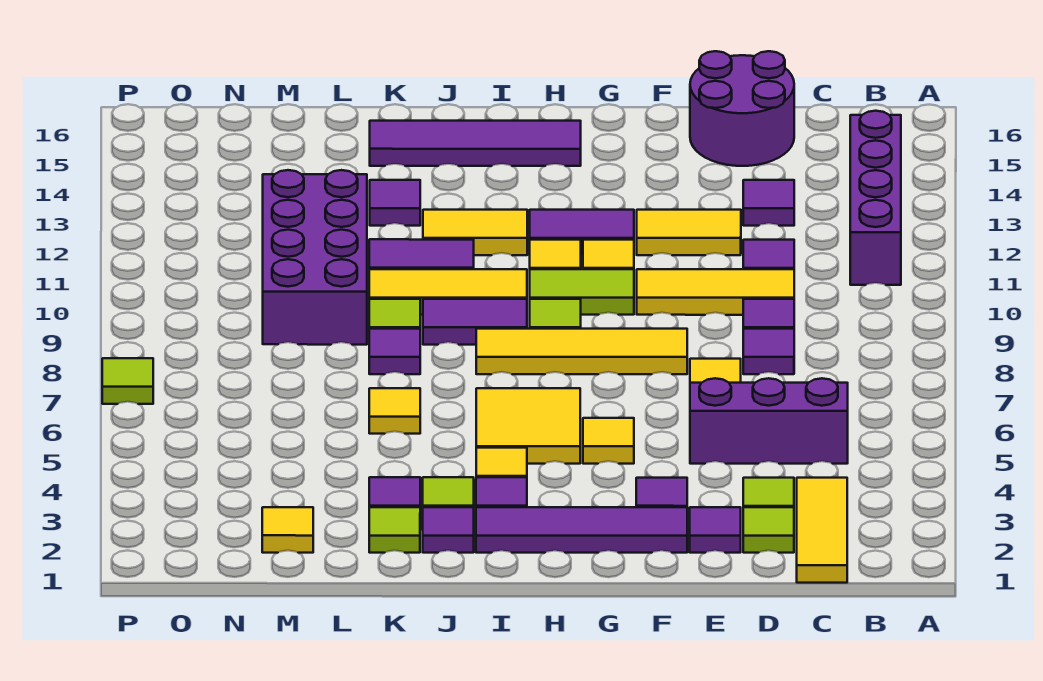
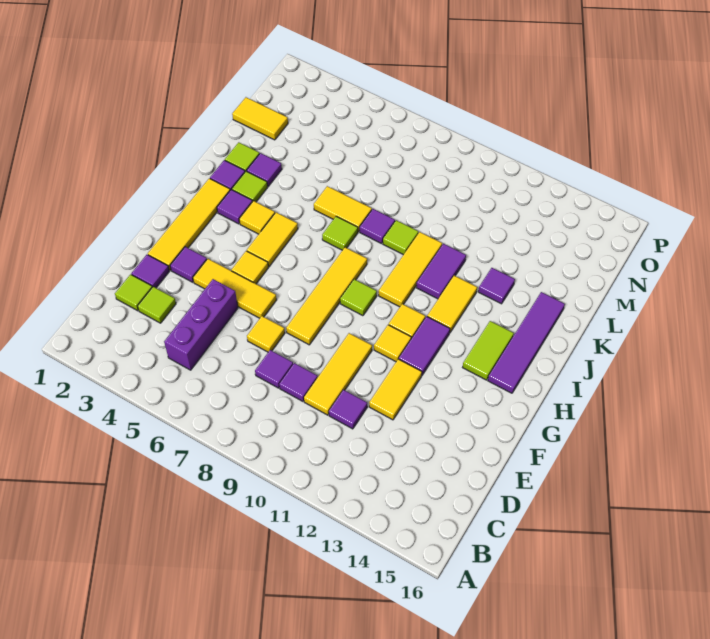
purple 1x4 brick [850,111,901,285] -> none
yellow 1x3 tile [797,478,847,583] -> yellow 1x3 tile moved to [193,259,277,318]
purple 1x1 tile [743,180,794,226] -> none
purple 2x2 round brick [690,51,794,166] -> none
purple 1x4 tile [476,507,687,553] -> yellow 1x4 tile [148,178,230,270]
lime 1x2 tile [530,269,634,315] -> lime 1x2 tile moved to [463,321,514,380]
yellow 2x2 tile [476,388,580,464] -> yellow 1x2 tile [247,212,298,267]
purple 1x2 tile [423,299,527,345] -> none
yellow 1x1 tile [369,388,420,434] -> yellow 1x2 tile [314,186,372,232]
purple 2x4 brick [263,170,367,345] -> none
yellow 1x1 tile [262,507,313,553] -> yellow 1x2 tile [232,97,288,140]
lime 1x1 tile [102,358,153,404] -> lime 1x1 tile moved to [322,216,358,250]

